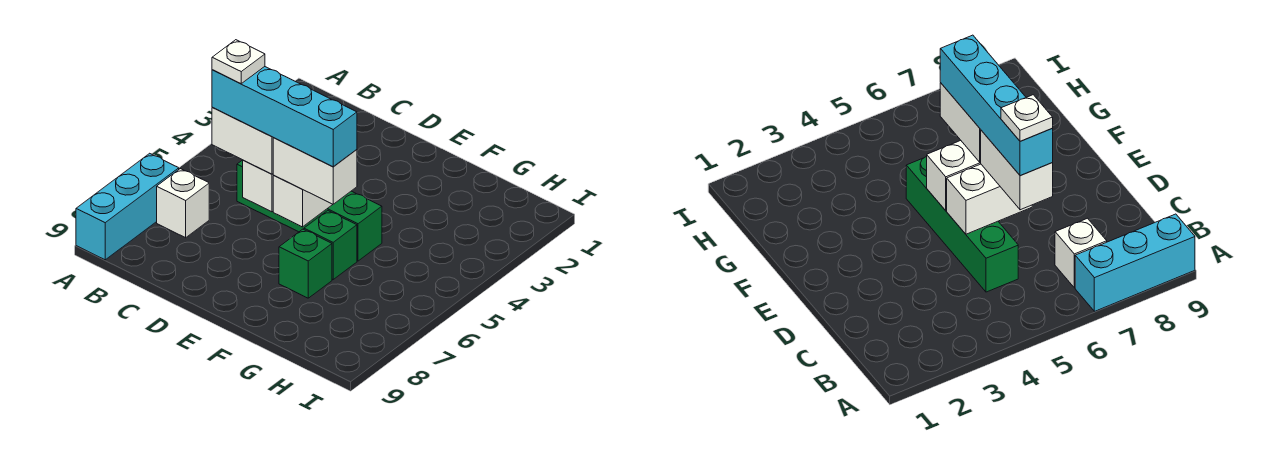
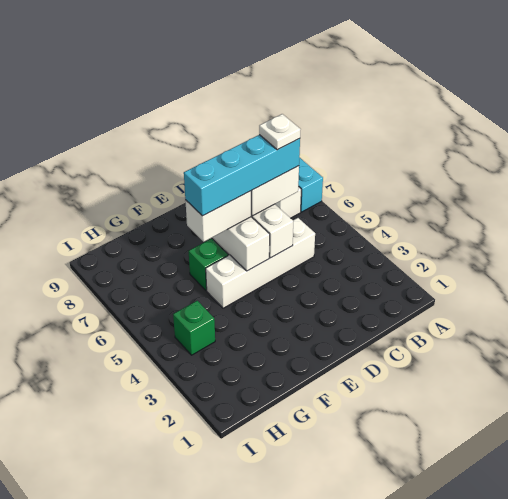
green 1x4 brick [237,160,382,261] -> white 1x4 brick [206,218,315,308]
green 1x1 brick [279,229,332,298] -> green 1x1 brick moved to [173,301,215,355]

